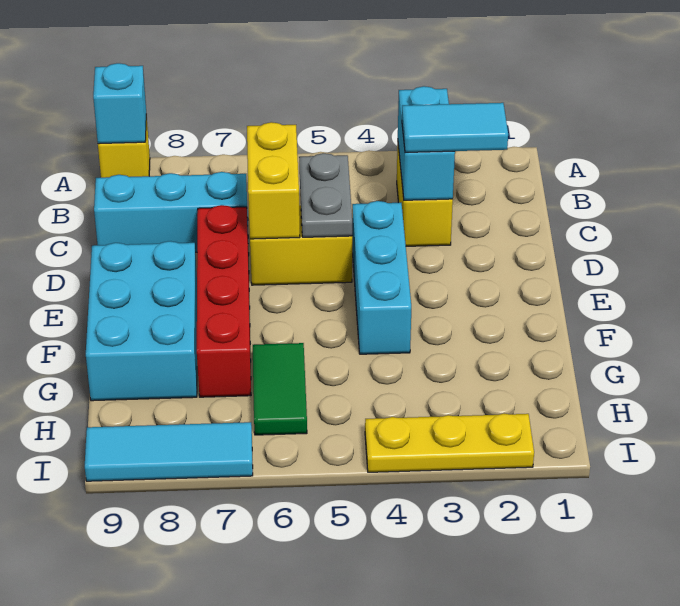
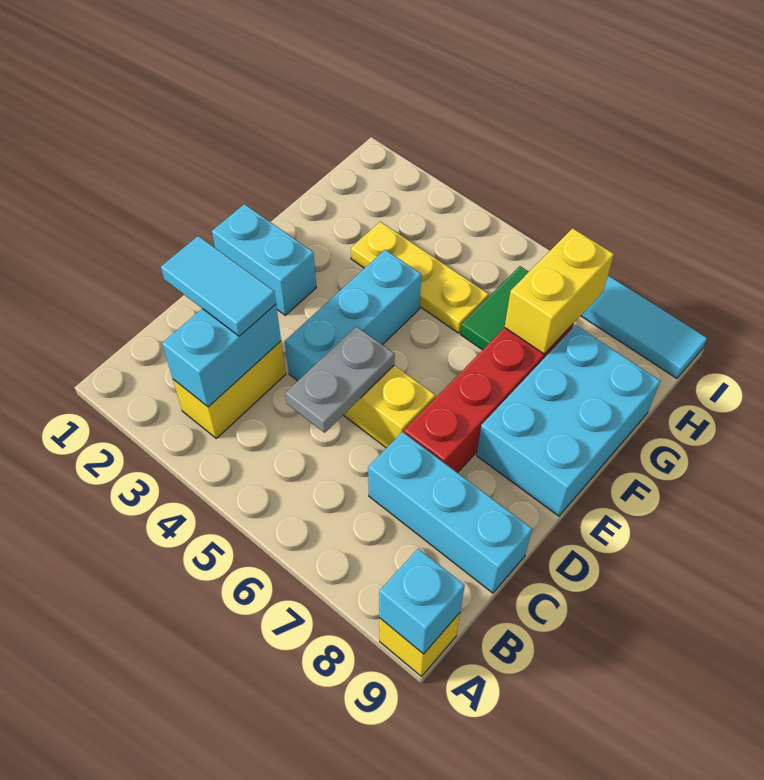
yellow 1x2 brick [247,122,300,239] -> yellow 1x2 brick moved to [505,228,614,354]
none -> cyan 1x2 brick [212,204,316,315]
yellow 1x3 plate [365,414,534,472] -> yellow 1x3 plate moved to [351,222,489,333]

